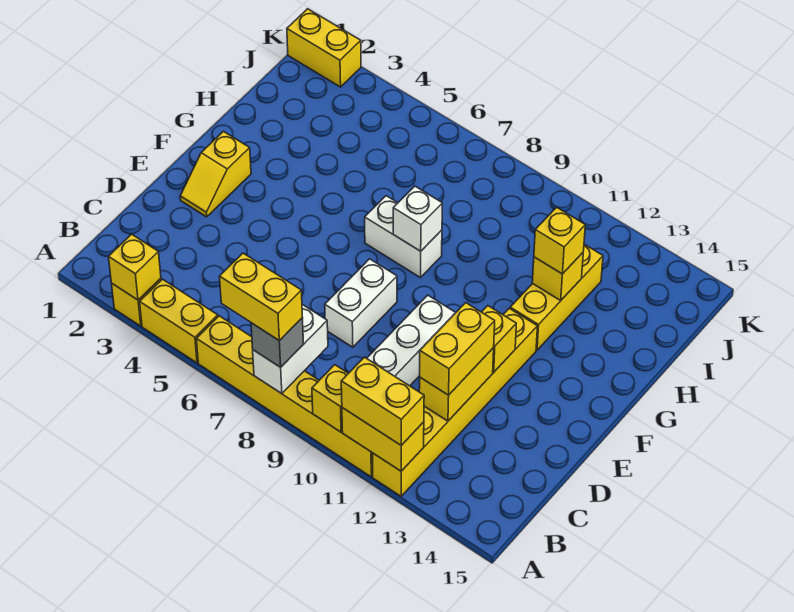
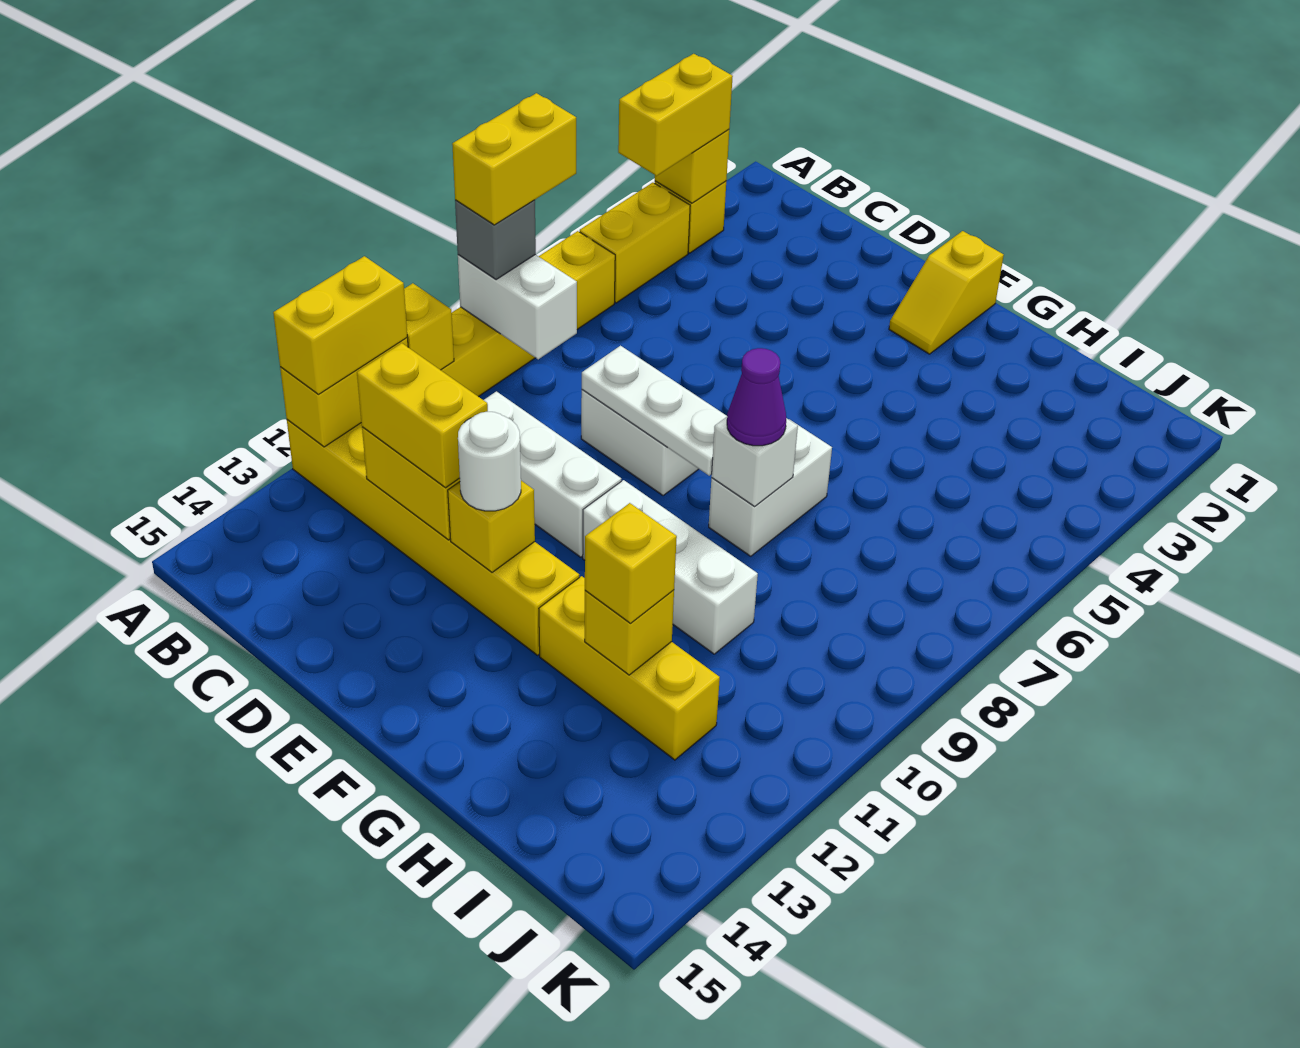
none -> white 1x3 plate [582,346,727,476]
yellow 1x2 slope [180,131,251,217] -> yellow 1x2 slope turned to [889,231,1004,354]
none -> white 1x1 round brick [458,412,521,511]
none -> white 1x3 brick [583,480,758,654]
none -> purple 1x1 cone [727,348,786,446]
yellow 1x2 brick [287,9,361,87] -> yellow 1x2 brick moved to [618,54,733,176]

